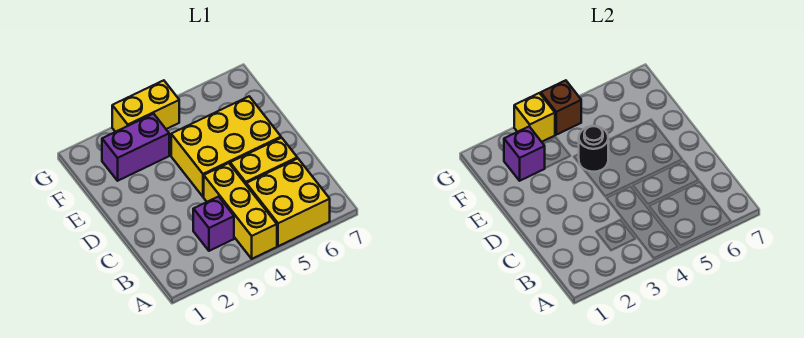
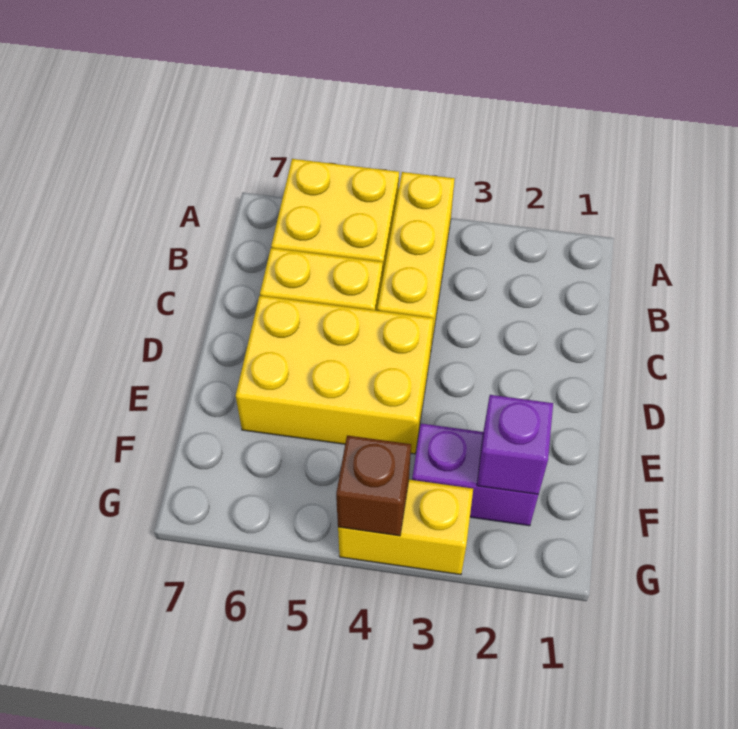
purple 1x1 brick [193,197,234,251] -> none
black 1x1 round brick [579,126,608,172] -> none
yellow 1x1 brick [514,93,555,142] -> none

